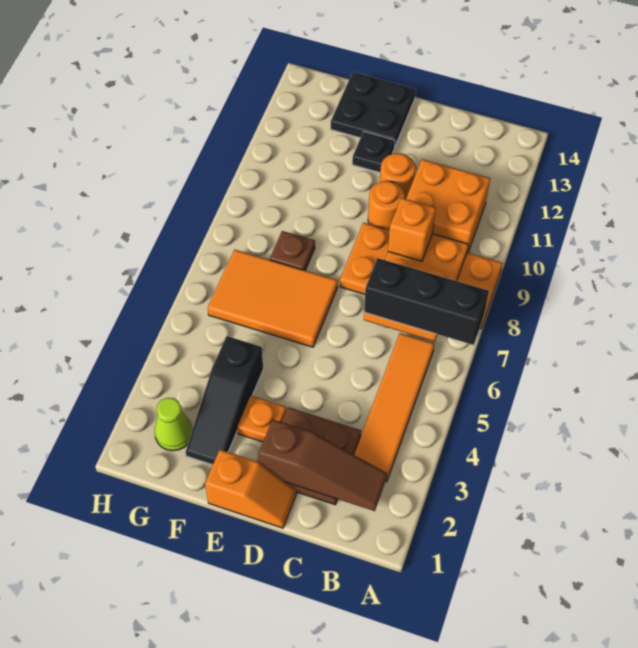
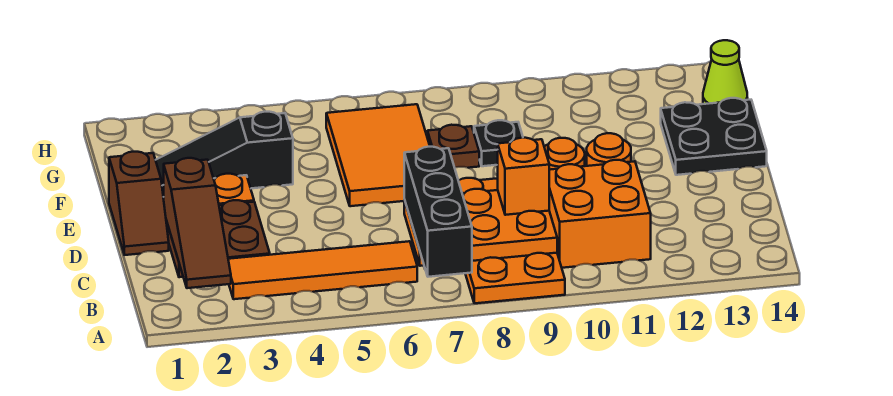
orange 1x2 slope [205,450,297,528] -> brown 1x2 slope [109,152,169,255]
black 1x1 plate [352,132,395,172] -> black 1x1 plate moved to [474,120,523,166]
lime 1x1 cone [155,398,192,451] -> lime 1x1 cone moved to [703,40,747,104]

